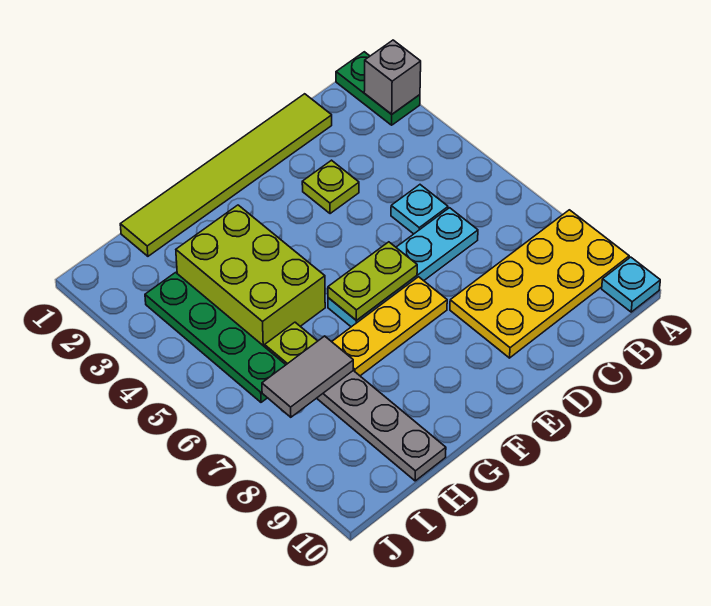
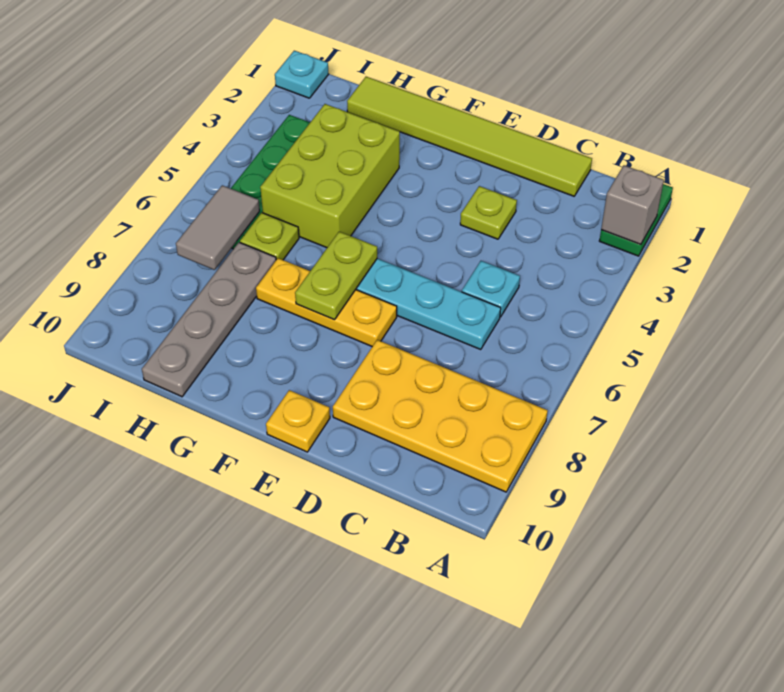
cyan 1x1 plate [602,257,660,312] -> cyan 1x1 plate moved to [275,51,328,98]
lime 1x2 plate [328,242,417,321] -> lime 1x2 plate turned to [295,232,377,320]
none -> yellow 1x1 plate [266,390,330,452]
grey 1x2 tile [262,336,353,417] -> grey 1x2 tile turned to [176,185,260,270]

